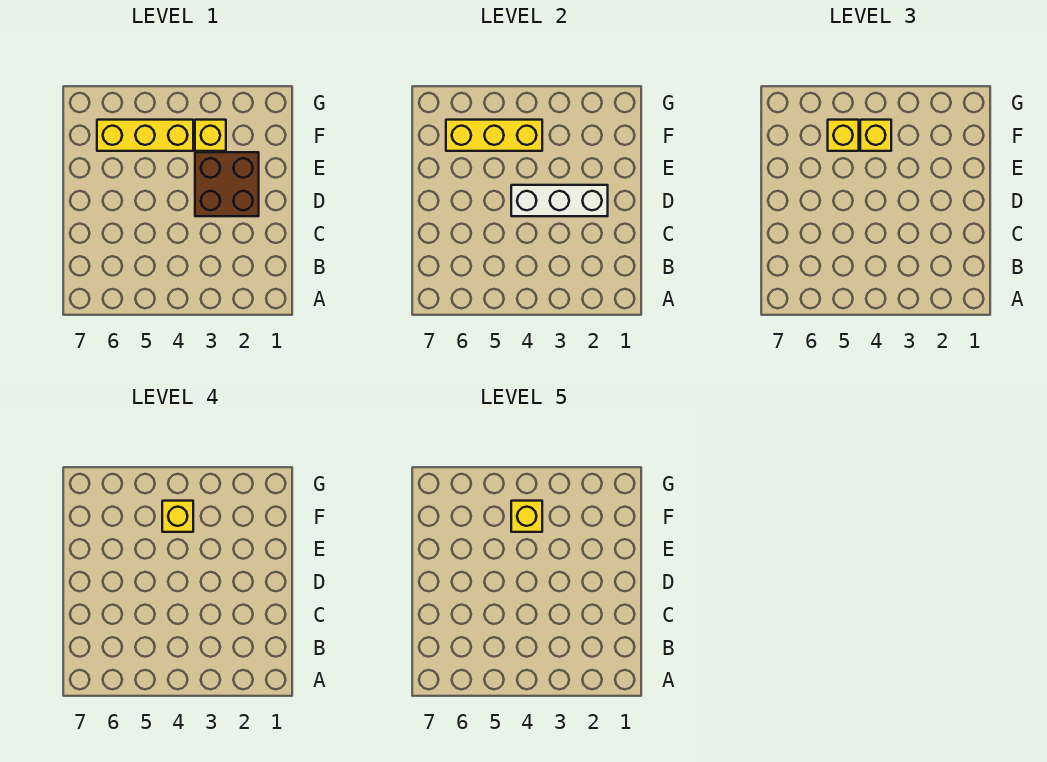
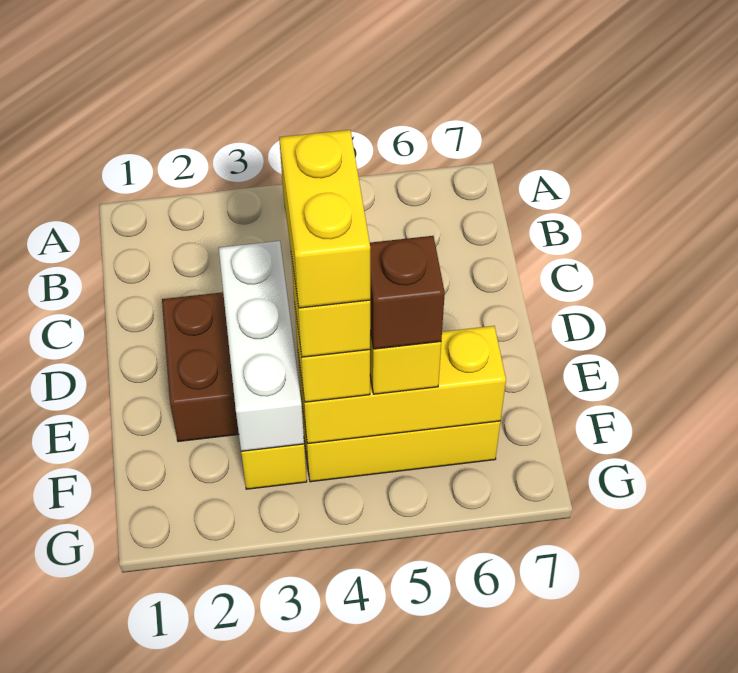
white 1x3 brick [511,185,608,216] -> white 1x3 brick turned to [219,241,304,451]
yellow 1x1 brick [511,501,542,532] -> yellow 1x2 brick [279,130,370,308]
none -> brown 1x1 brick [370,236,445,349]

